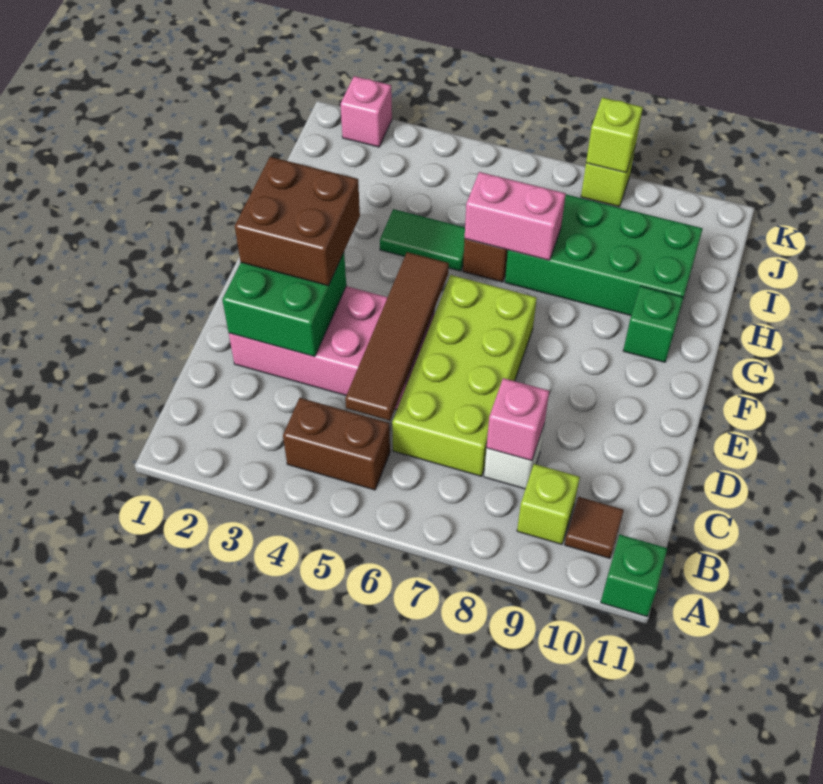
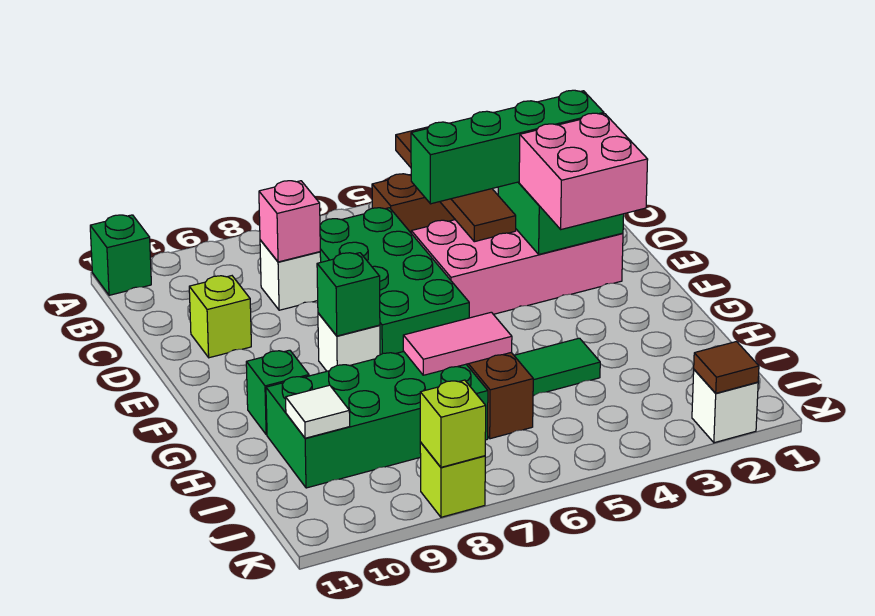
lime 1x1 brick [517,464,580,544] -> lime 1x1 brick moved to [189,276,251,358]
brown 1x1 tile [565,497,624,558] -> brown 1x1 tile moved to [694,342,759,393]
brown 1x4 tile [345,252,449,421] -> brown 1x4 tile moved to [396,127,516,242]
lime 2x4 brick [392,275,537,476] -> green 2x4 brick [320,208,469,355]
none -> green 1x4 brick [411,90,604,204]
brown 2x2 brick [235,157,360,286] -> pink 2x2 brick [519,113,648,229]
none -> white 1x1 brick [318,313,380,371]
none -> green 1x1 brick [317,253,380,336]
pink 1x2 brick [465,172,566,260] -> pink 1x2 tile [403,312,512,375]
none -> white 1x1 tile [286,385,350,438]
pink 1x1 brick [341,76,392,147] -> white 1x1 brick [692,370,758,443]

